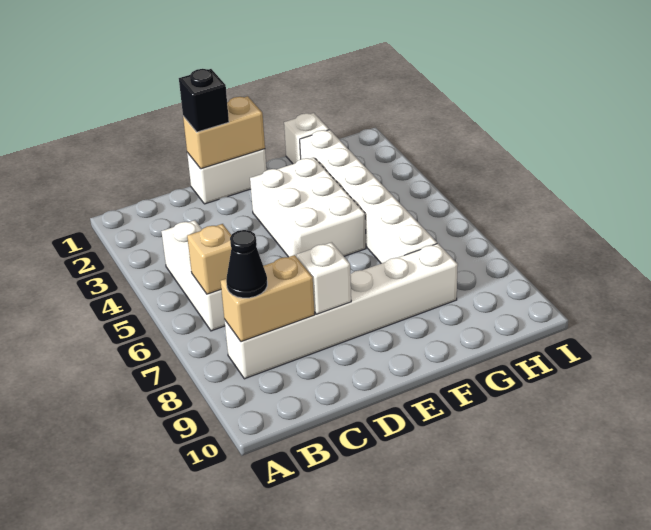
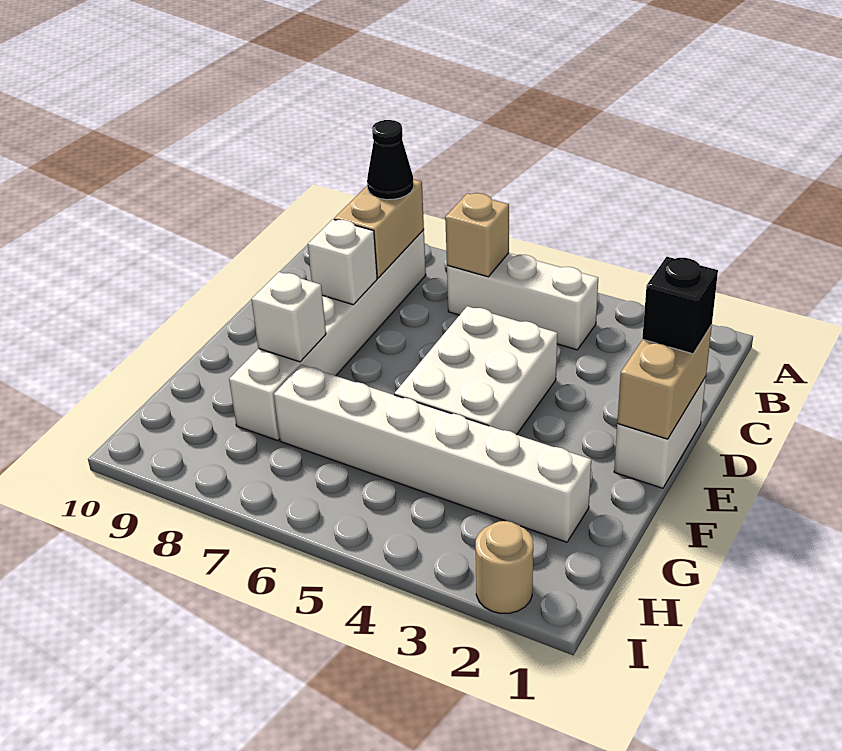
white 2x3 brick [250,157,366,257] -> white 2x3 brick turned to [394,306,557,435]
white 1x1 brick [284,113,329,164] -> white 1x1 brick moved to [251,272,326,362]
none -> tan 1x1 round brick [476,521,533,613]

